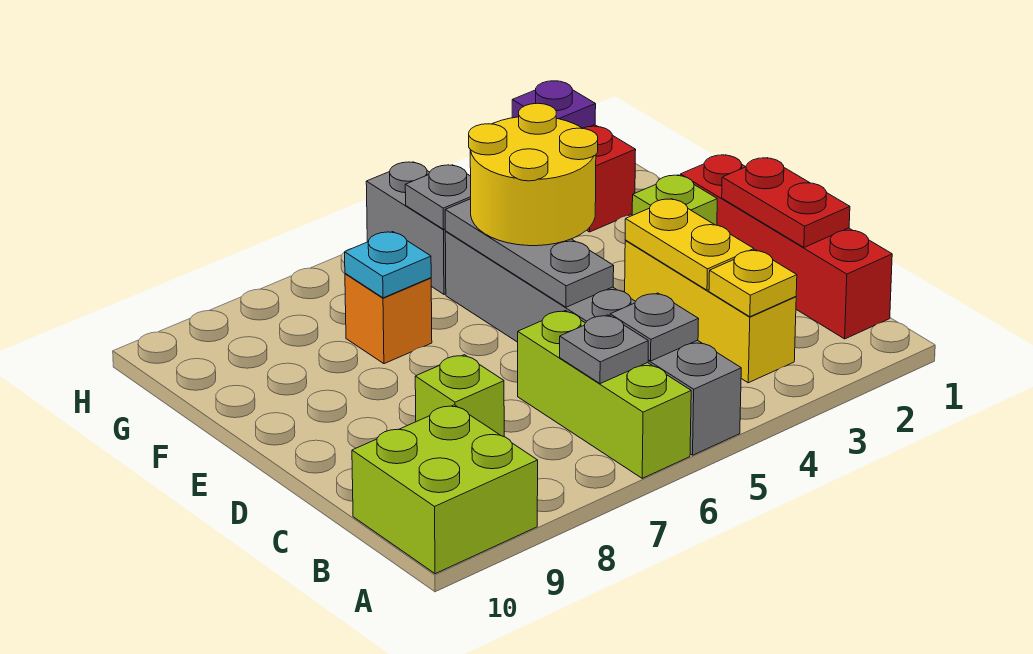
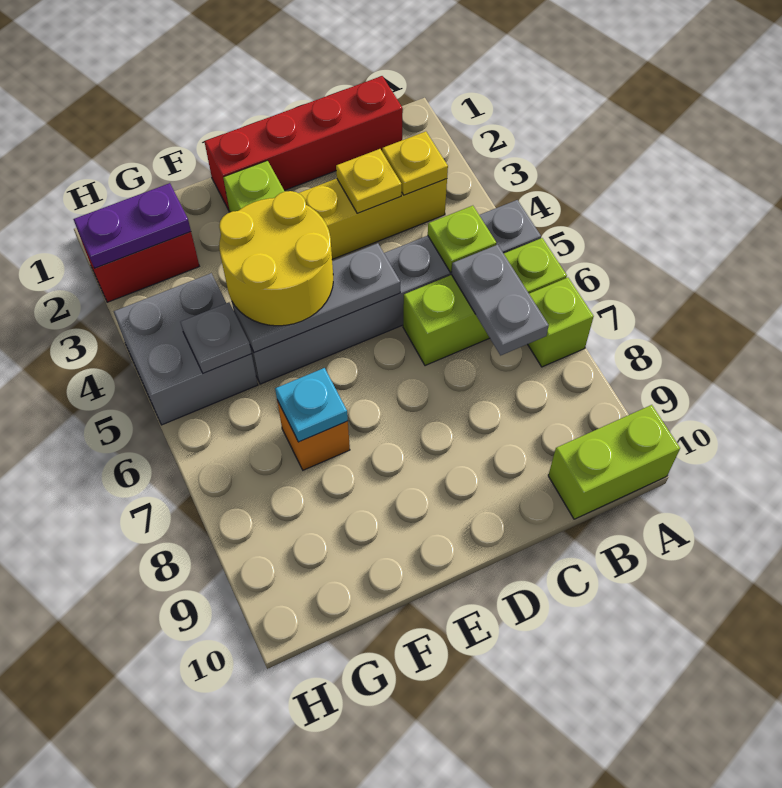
lime 2x2 brick [352,405,538,574] -> lime 1x2 brick [548,405,680,519]
grey 1x1 plate [610,293,699,361] -> lime 1x1 plate [428,206,496,272]
grey 1x1 plate [560,315,648,384] -> grey 1x2 plate [451,245,549,355]
red 1x2 plate [722,158,850,247] -> none
yellow 1x2 plate [625,199,754,290] -> yellow 1x1 plate [336,149,402,213]
lime 1x1 brick [415,355,504,437] -> lime 1x1 brick moved to [528,278,594,367]
grey 1x2 brick [366,162,446,294] -> grey 2x2 brick [114,273,258,425]
purple 1x1 plate [512,81,596,128] -> purple 1x2 plate [73,183,191,268]

